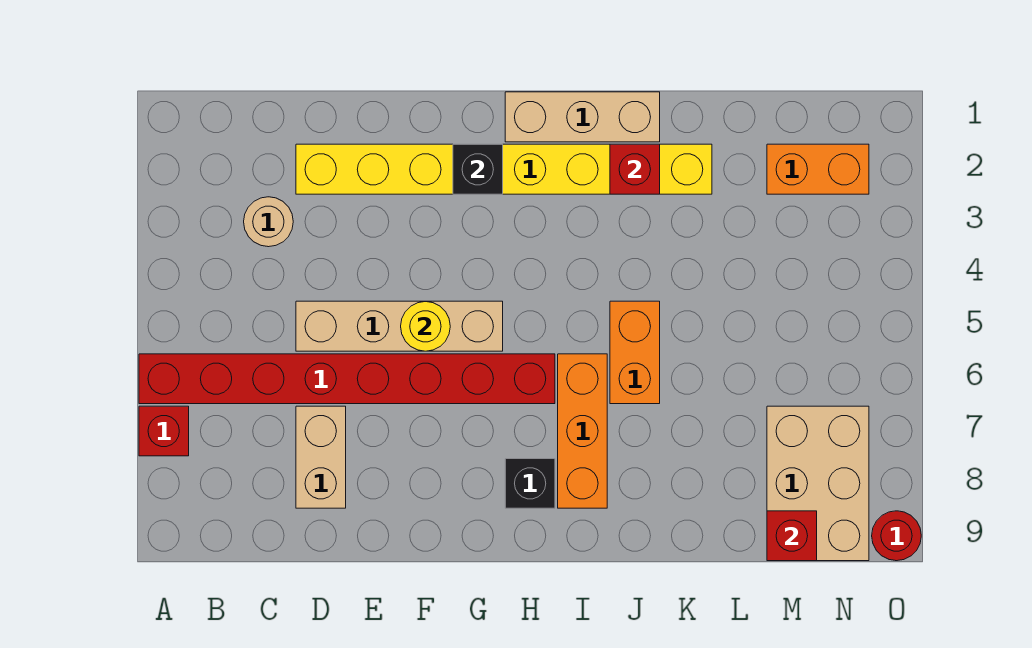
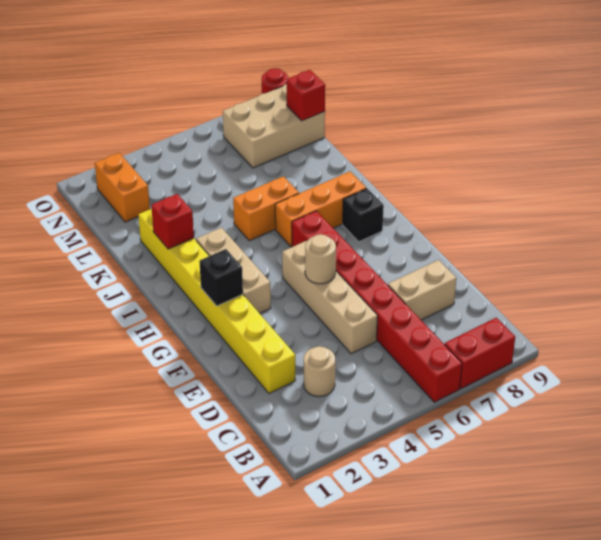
red 1x1 brick [139,406,189,456] -> red 1x2 brick [445,318,515,389]
yellow 1x1 round brick [401,302,450,351] -> tan 1x1 round brick [305,234,336,284]
tan 1x3 brick [505,92,660,142] -> tan 1x3 brick moved to [196,228,271,313]

